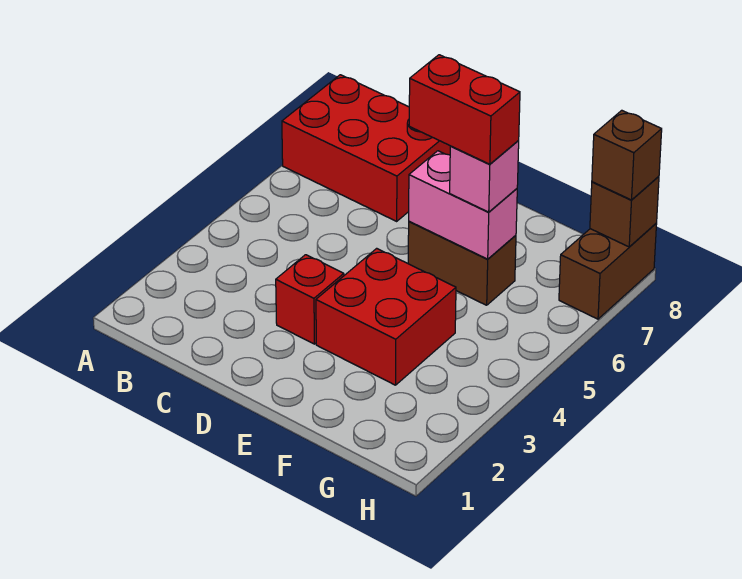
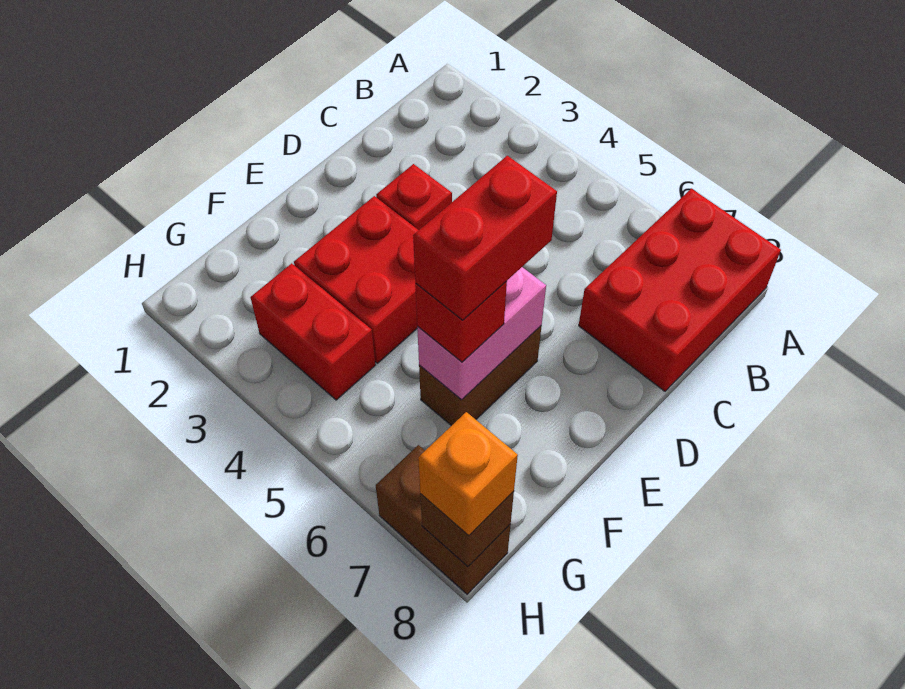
pink 1x1 brick [450,141,519,212] -> red 1x1 brick [415,281,507,362]
none -> red 1x2 brick [251,263,375,400]
brown 1x1 brick [592,110,662,200] -> orange 1x1 brick [418,412,518,536]

